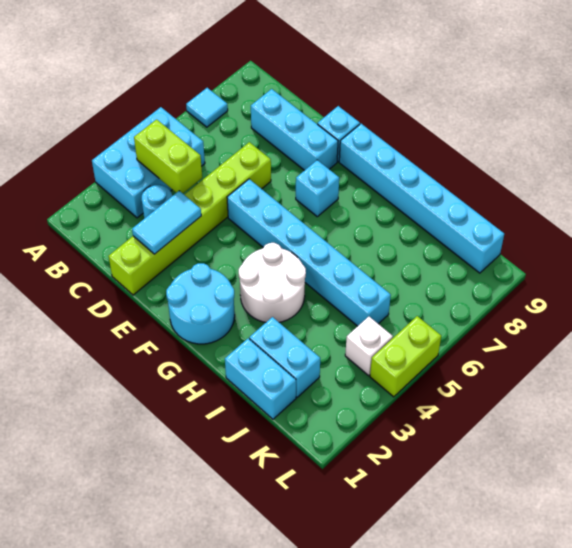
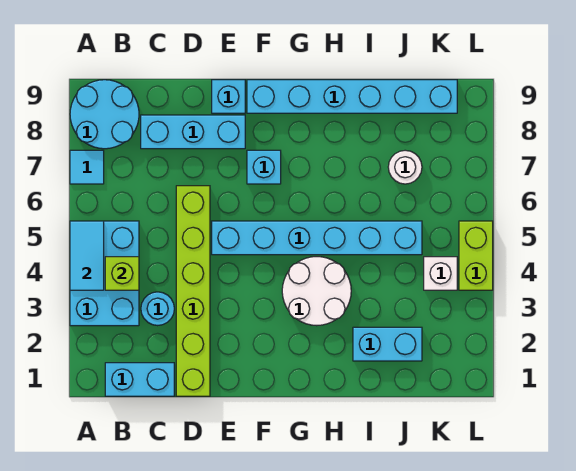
lime 1x2 brick [134,119,202,193] -> lime 1x1 brick [105,257,139,290]
cyan 1x2 tile [132,191,201,254] -> cyan 1x2 tile moved to [70,221,104,290]
cyan 2x2 round brick [166,263,235,344] -> cyan 2x2 round brick moved to [70,80,139,149]
cyan 1x2 brick [225,338,296,419] -> cyan 1x2 brick moved to [105,363,174,396]
none -> white 1x1 round brick [388,150,422,184]

